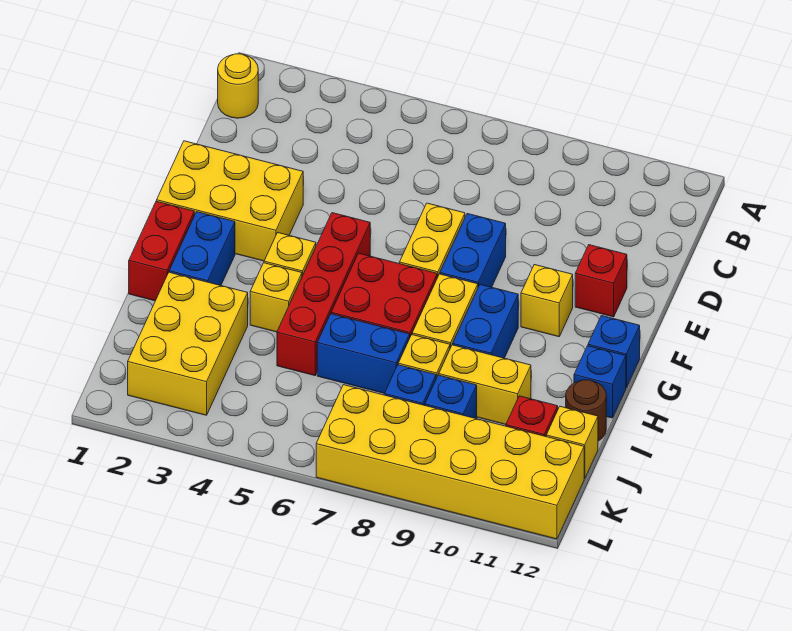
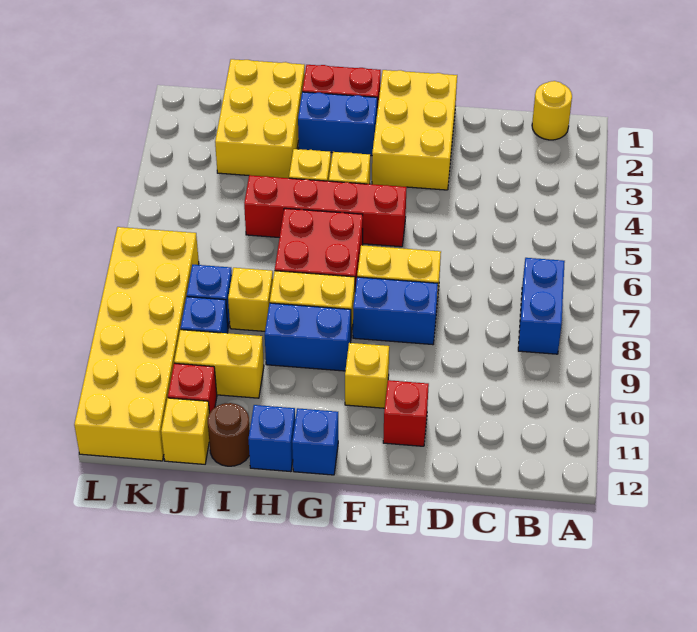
yellow 2x3 brick [128,272,248,415] -> yellow 2x3 brick turned to [215,59,305,178]
blue 1x2 brick [317,314,410,393] -> blue 1x2 brick moved to [518,258,565,354]
yellow 1x2 brick [439,345,531,425] -> yellow 1x2 brick turned to [174,330,264,398]

